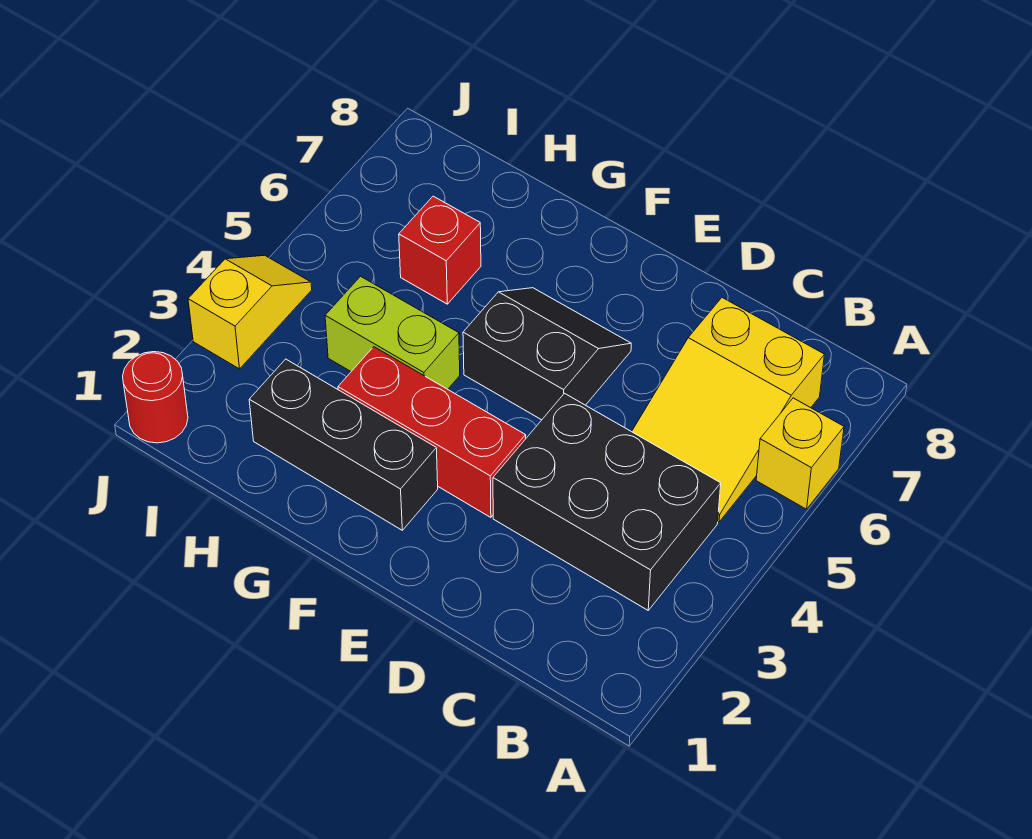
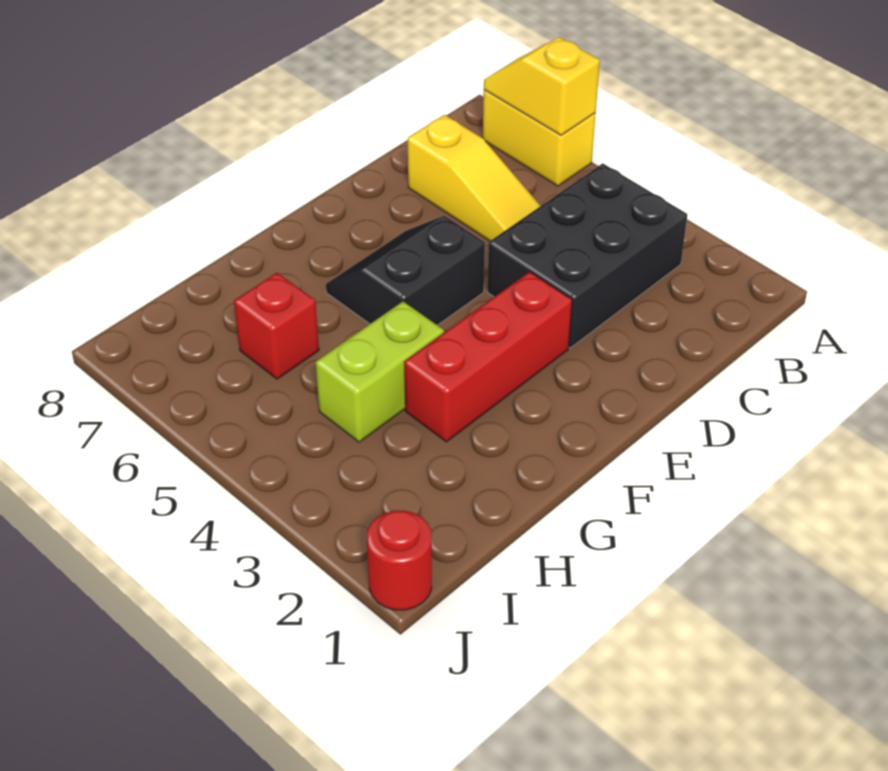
yellow 1x1 brick [756,398,844,509] -> yellow 1x2 brick [483,90,596,186]
yellow 2x3 slope [632,298,824,522] -> yellow 1x3 slope [408,115,540,241]
black 1x3 brick [249,359,438,530] -> none
yellow 1x2 slope [188,255,312,369] -> yellow 1x2 slope moved to [484,37,600,135]

